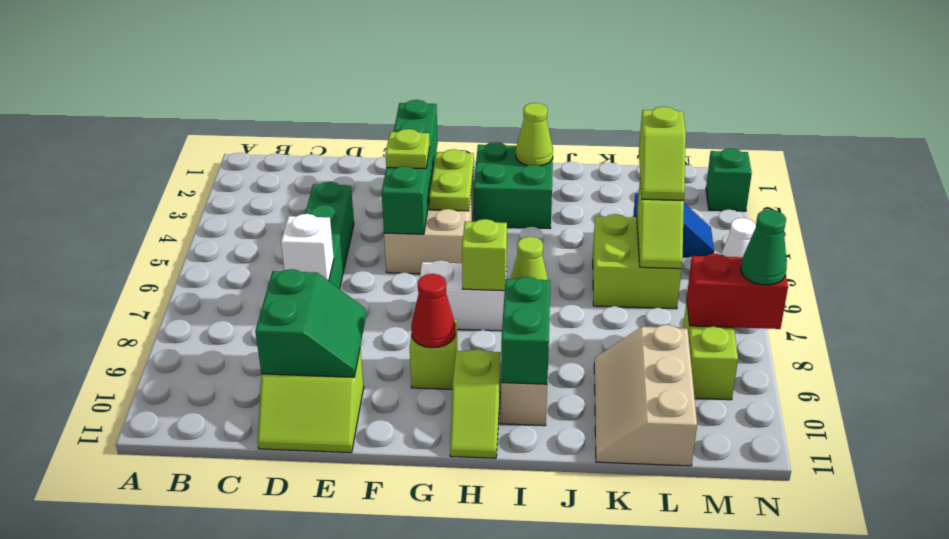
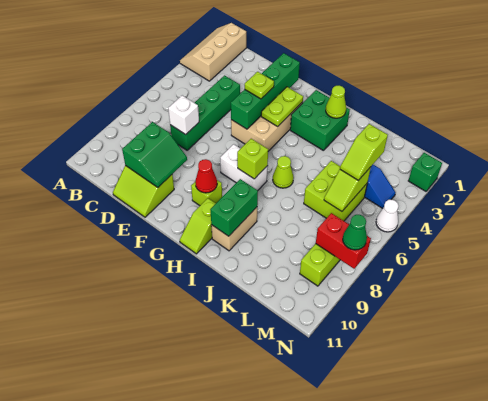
tan 2x3 slope [594,325,697,466] -> tan 2x3 slope moved to [180,23,246,81]

